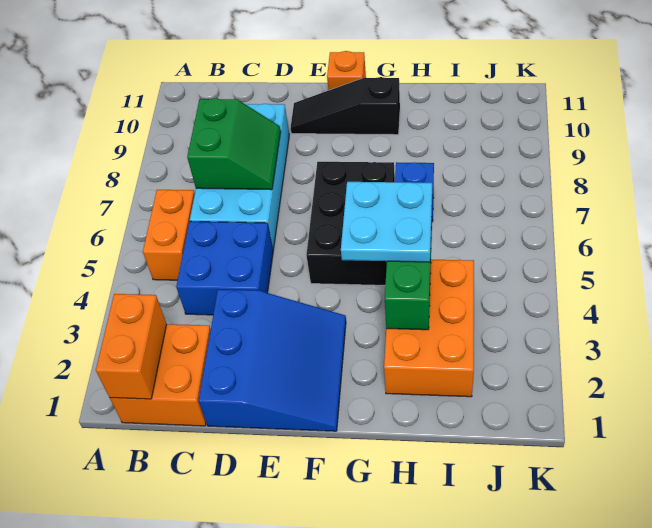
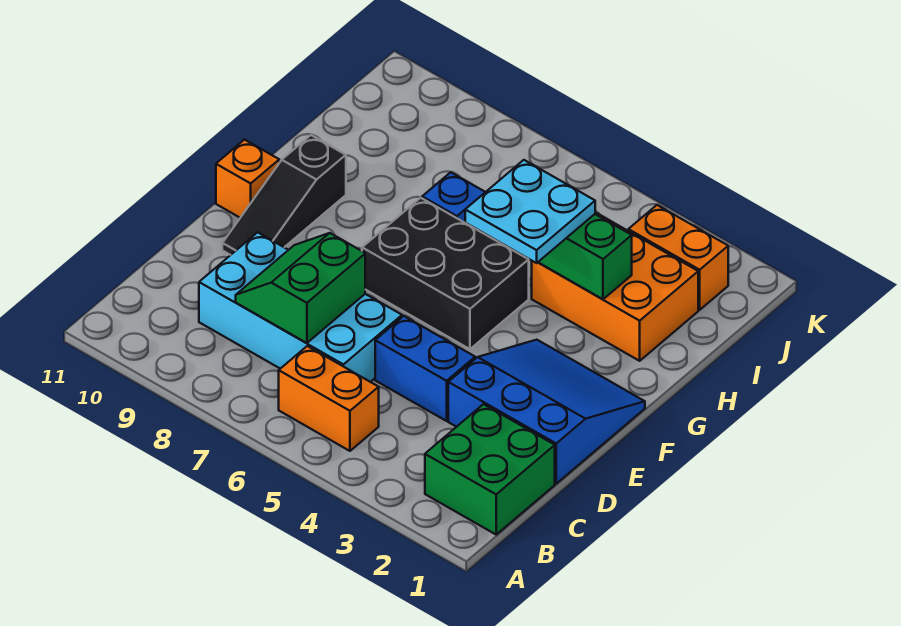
orange 2x2 brick [110,324,211,426] -> green 2x2 brick [425,404,555,534]
orange 1x2 brick [96,294,167,399] -> orange 1x2 brick moved to [628,205,728,310]
blue 2x2 brick [176,221,273,315] -> blue 1x2 brick [375,316,475,421]
green 2x2 slope [187,98,281,190] -> green 2x2 slope turned to [236,233,365,343]

